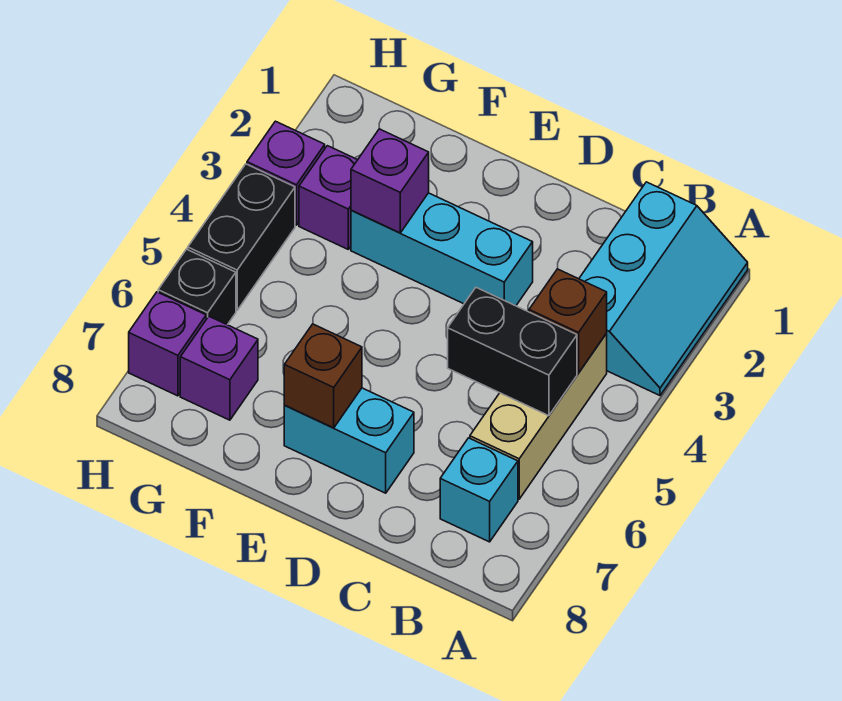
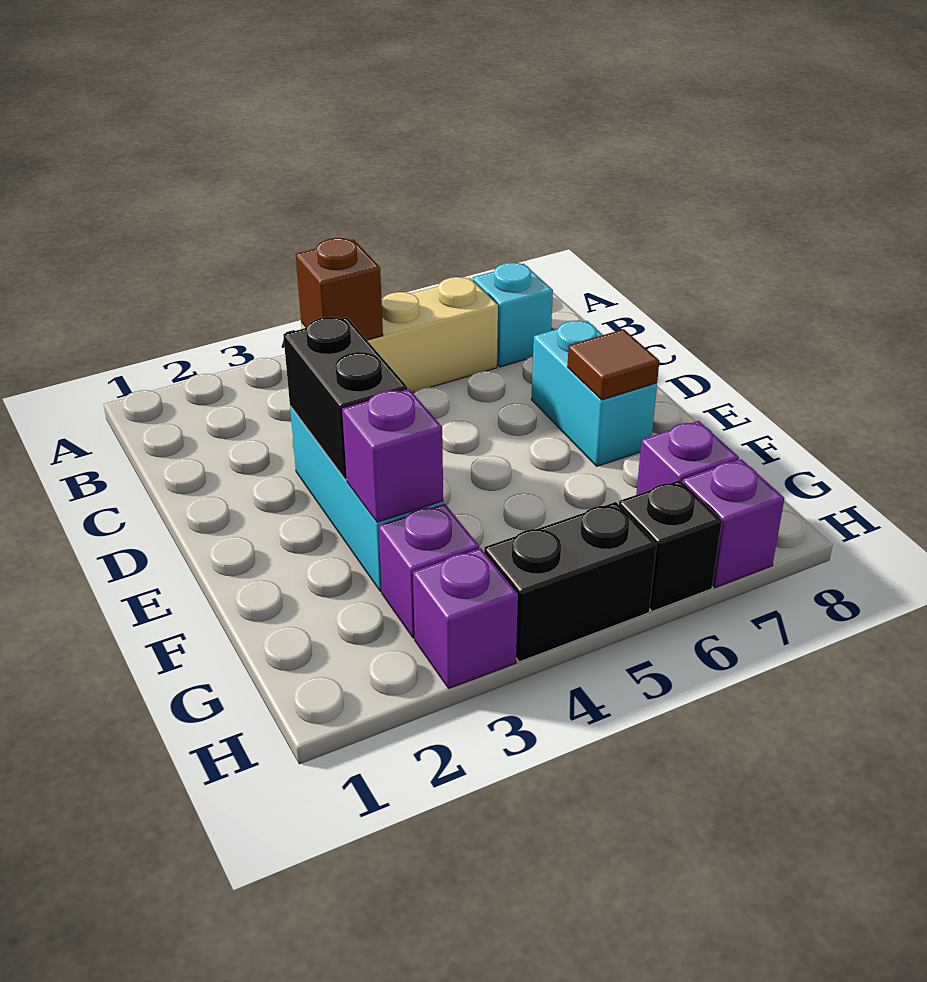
cyan 2x3 slope [579,182,748,395] -> none
black 1x2 brick [448,288,577,416] -> black 1x2 brick moved to [283,317,408,480]
brown 1x1 brick [284,324,362,428] -> brown 1x1 tile [567,329,659,400]

